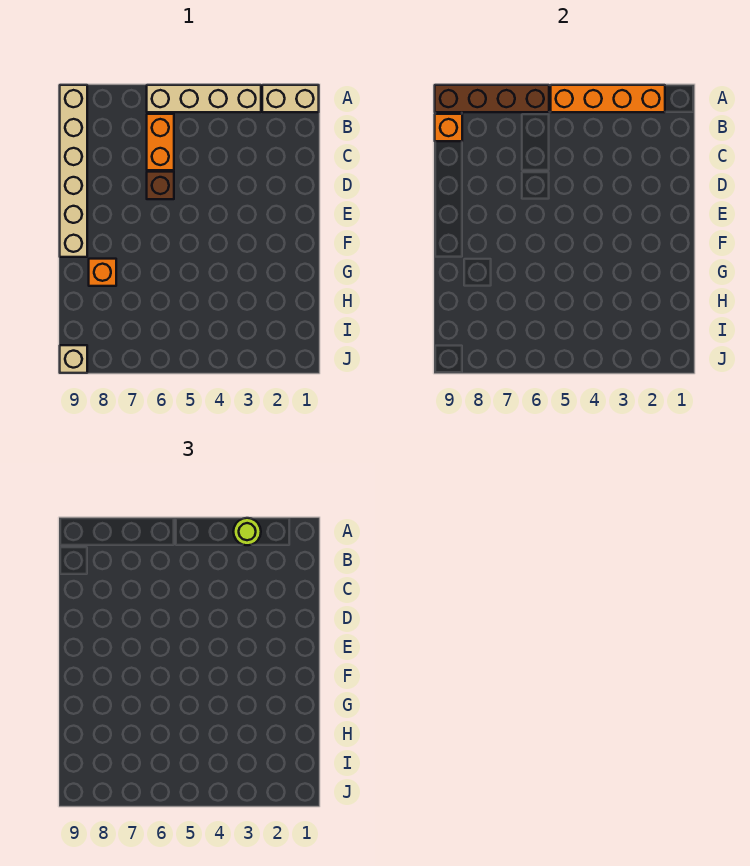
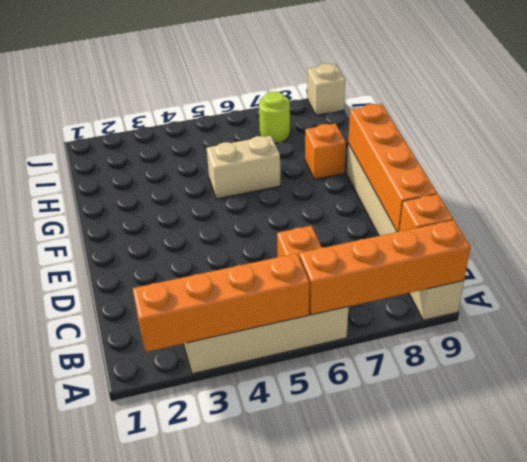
tan 1x2 brick [262,85,319,112] -> tan 1x2 brick moved to [207,136,281,199]
lime 1x1 round brick [233,518,261,545] -> lime 1x1 round brick moved to [259,92,290,143]
brown 1x4 brick [435,85,549,112] -> orange 1x4 brick [299,220,471,315]
none -> orange 1x4 brick [348,104,437,232]
brown 1x1 brick [147,172,174,199] -> none

